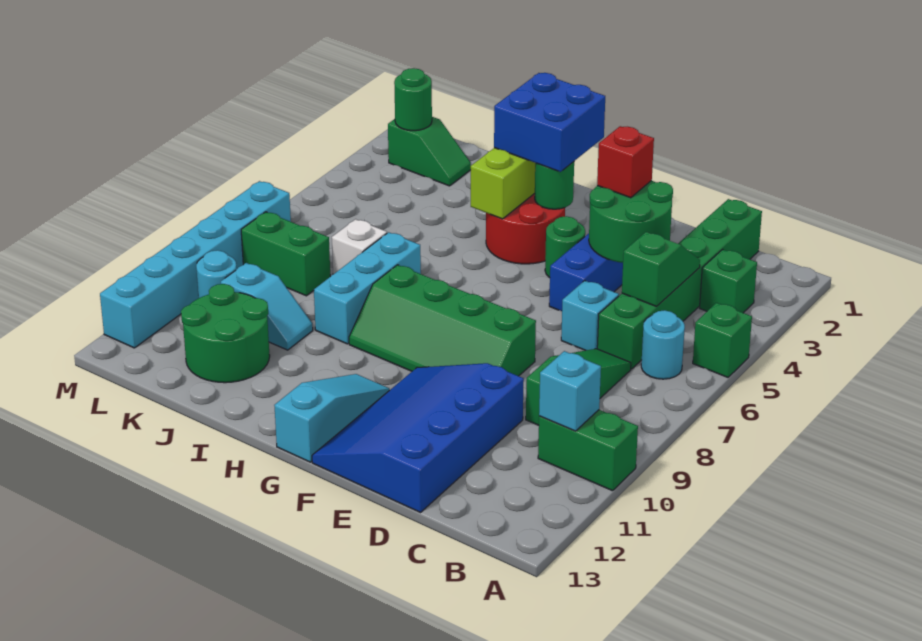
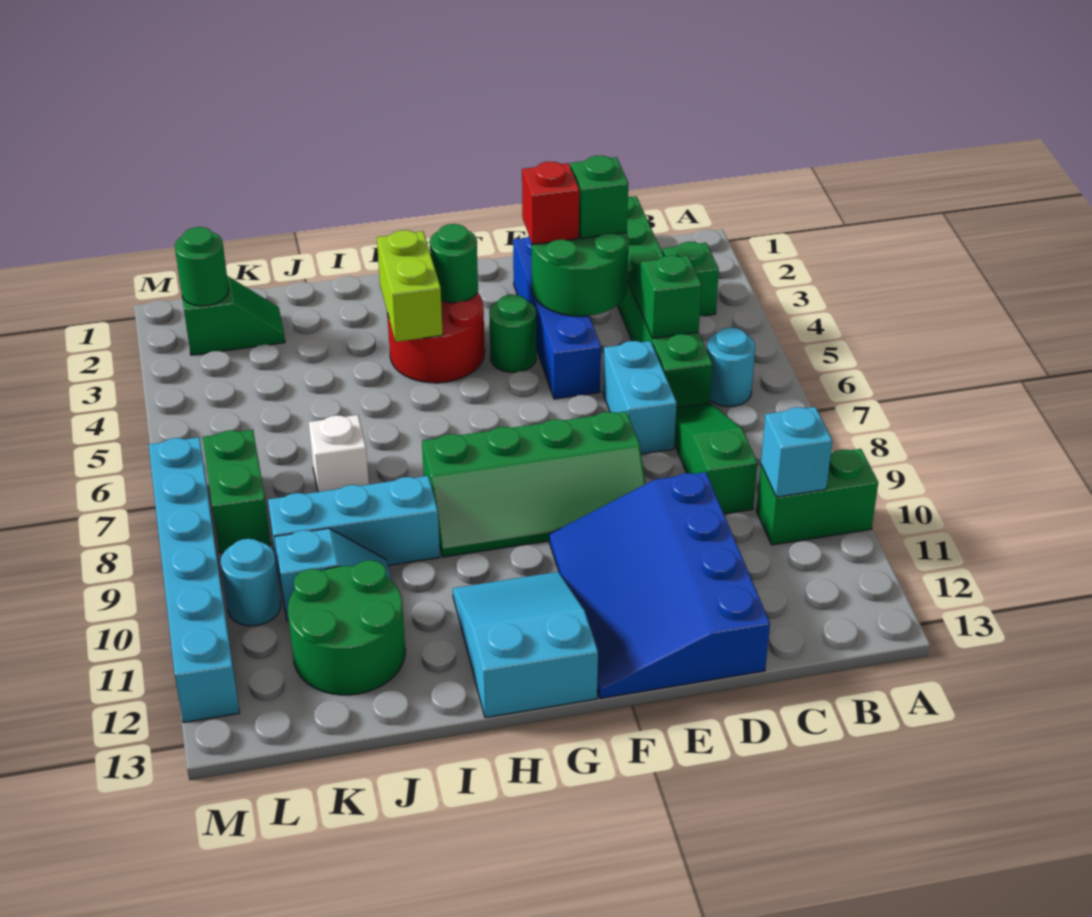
green 1x1 brick [693,303,752,377] -> green 1x1 brick moved to [571,156,628,238]
cyan 1x1 brick [561,281,619,351] -> cyan 1x2 brick [603,341,677,454]
blue 2x2 brick [494,73,605,172] -> none
cyan 1x3 slope [274,374,390,462] -> cyan 2x3 slope [453,572,598,718]
cyan 1x3 brick [314,232,421,344] -> cyan 1x3 brick turned to [268,476,440,574]
green 1x2 brick [241,212,330,296] -> green 1x2 brick turned to [202,430,271,553]

